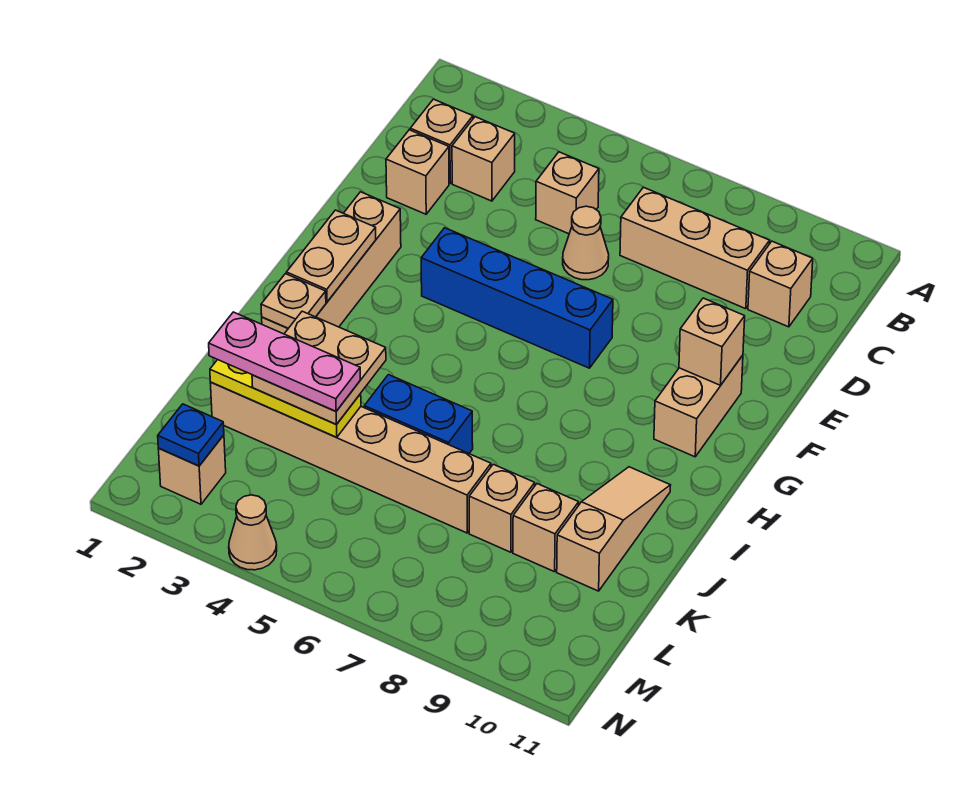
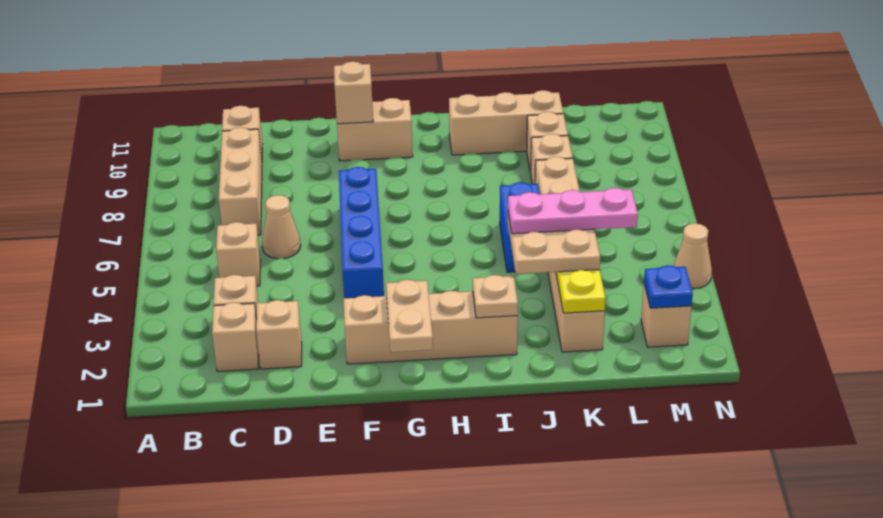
tan 1x2 plate [286,210,376,302] -> tan 1x2 plate turned to [386,280,433,352]
tan 1x3 slope [557,467,671,591] -> tan 1x3 brick [449,90,563,155]
pink 1x3 plate [209,312,360,411] -> pink 1x3 plate turned to [508,188,638,234]

